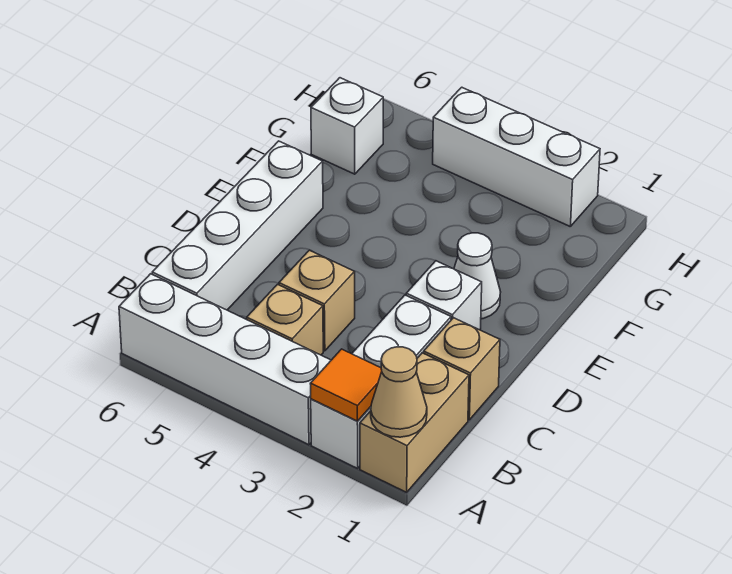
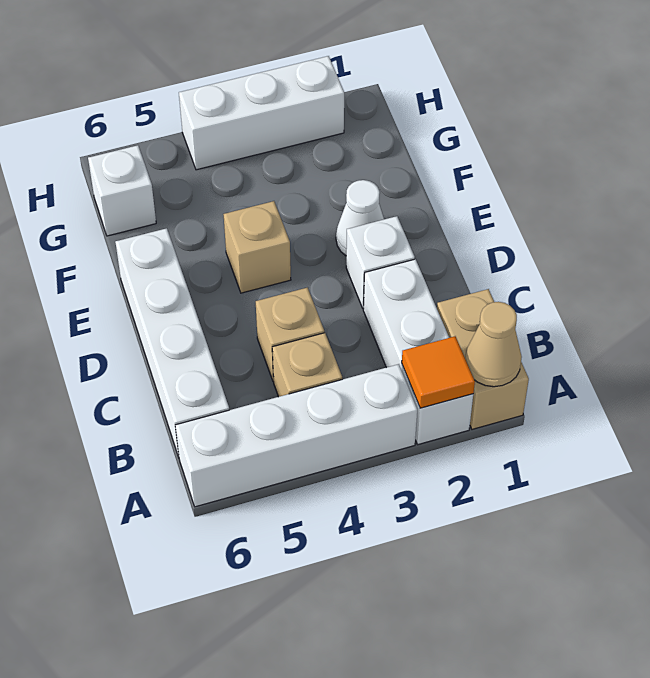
tan 1x1 brick [424,318,500,420] -> tan 1x1 brick moved to [224,201,291,293]

